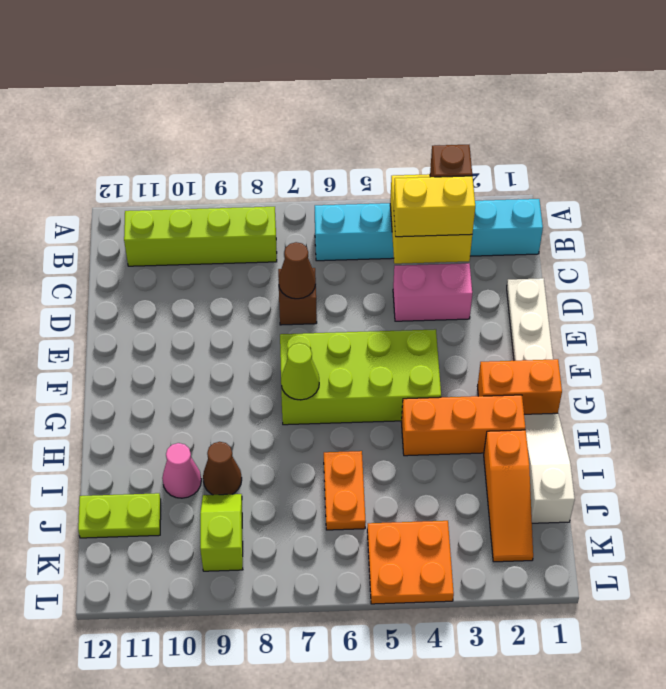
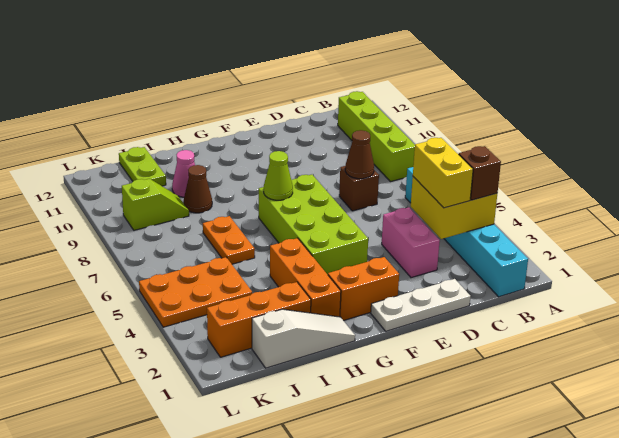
orange 1x2 brick [477,359,562,414] -> orange 1x2 brick turned to [328,257,399,321]
orange 1x3 slope [484,430,533,562] -> orange 1x3 brick [207,282,311,357]
orange 1x2 plate [324,451,366,530] -> orange 1x2 plate turned to [203,216,255,264]
orange 2x2 plate [367,521,454,604] -> orange 2x3 plate [139,257,252,327]

